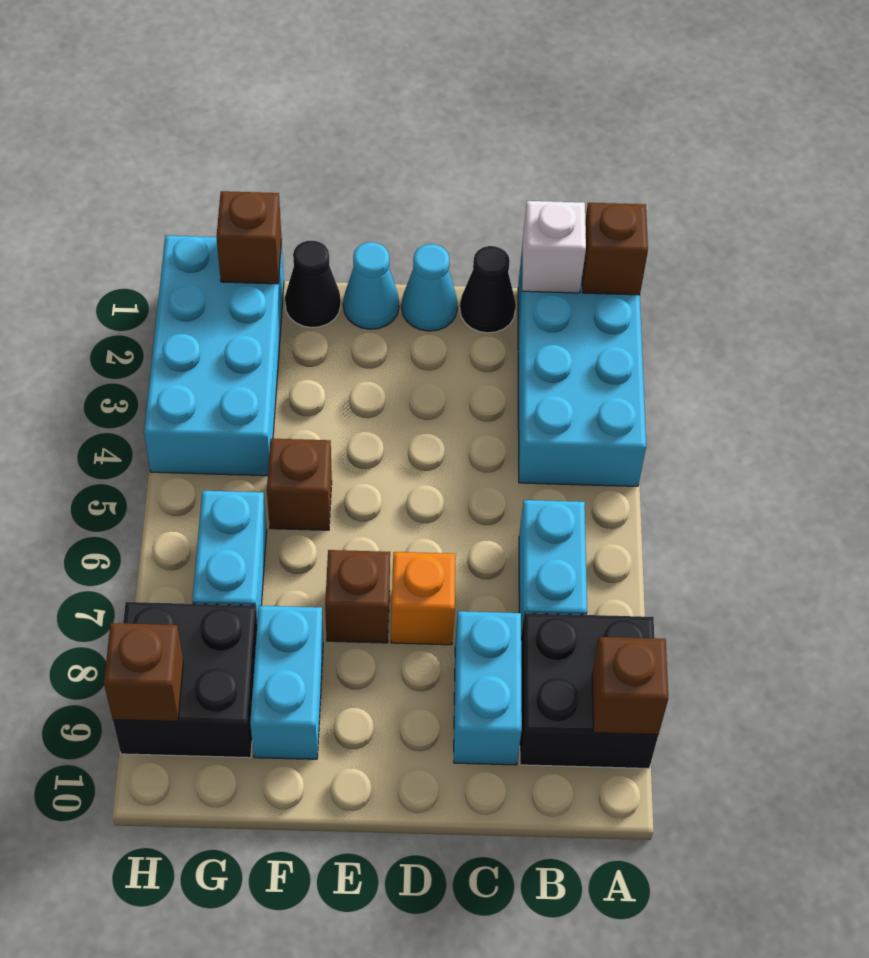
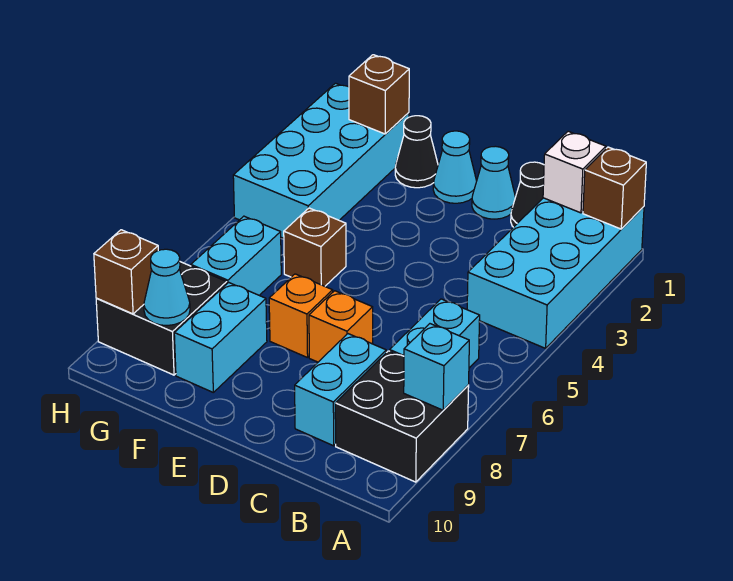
none -> cyan 1x1 brick [404,324,469,410]
brown 1x1 brick [592,637,668,735] -> none
brown 1x1 brick [325,550,390,643] -> orange 1x1 brick [269,274,333,358]
none -> cyan 1x1 cone [144,249,190,326]

